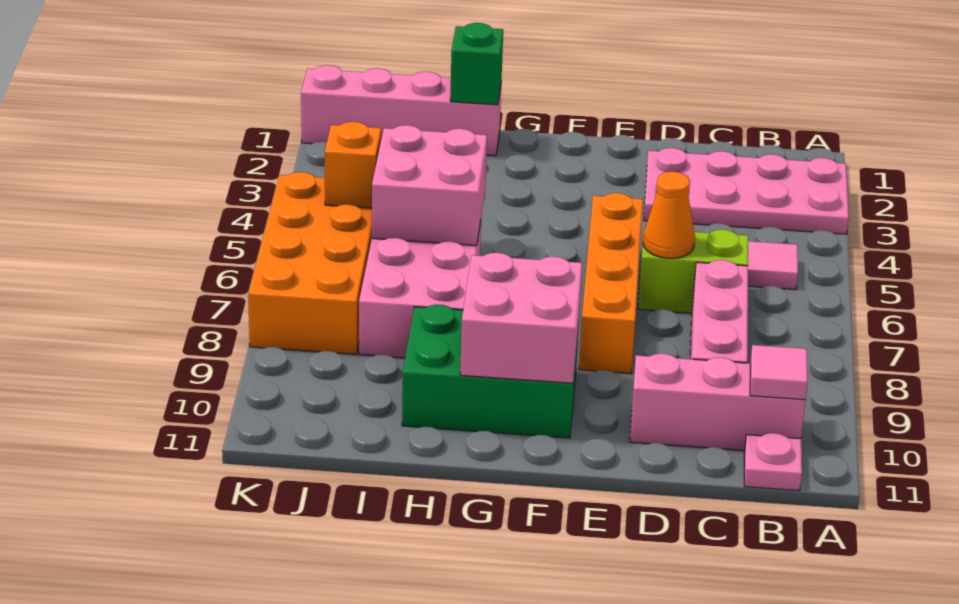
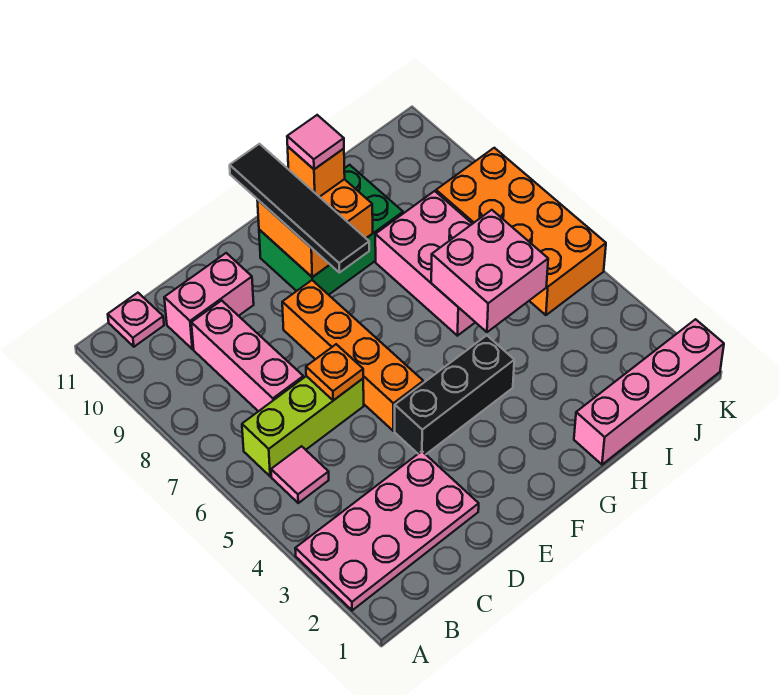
pink 1x3 brick [630,353,806,450] -> pink 1x2 brick [164,253,254,349]
pink 1x1 tile [750,345,808,400] -> pink 1x1 tile moved to [287,115,344,169]
lime 1x2 brick [638,229,748,313] -> lime 1x3 brick [242,376,364,476]
orange 1x1 cone [643,172,695,258] -> orange 1x1 plate [306,344,363,400]
none -> black 1x3 brick [395,335,514,454]
none -> black 1x4 tile [230,144,369,273]
pink 2x2 brick [460,253,582,383] -> orange 2x2 brick [257,179,373,277]
green 1x1 brick [450,23,503,105] -> none
orange 1x1 brick [325,122,381,208] -> orange 1x1 brick moved to [288,147,345,197]

